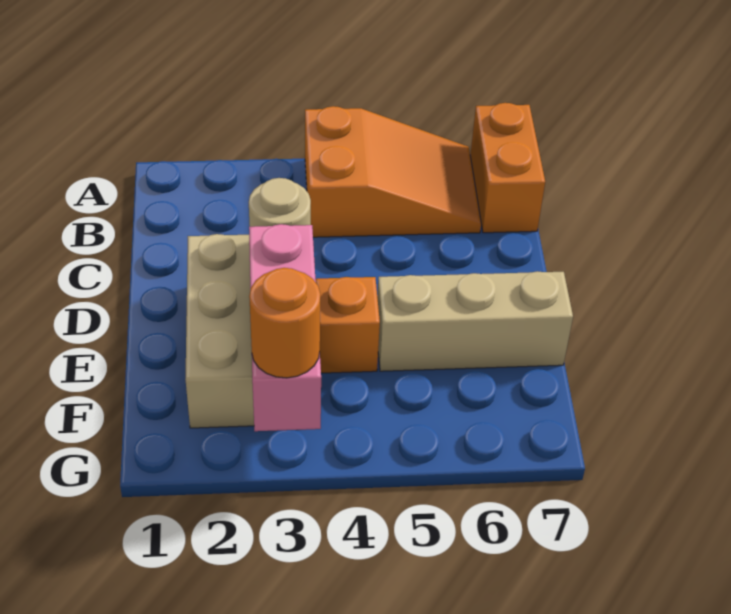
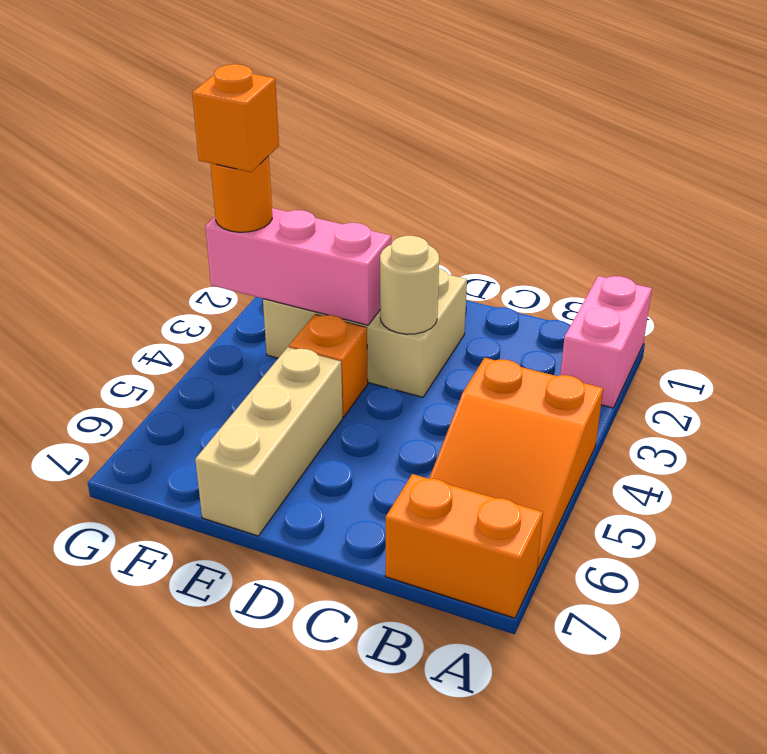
none -> pink 1x2 brick [560,276,652,408]
none -> orange 1x1 brick [192,64,279,172]

